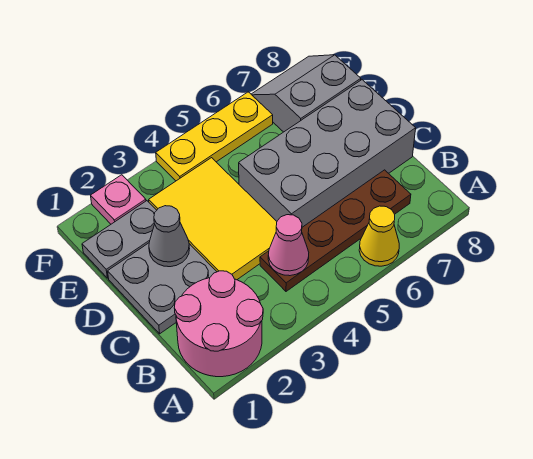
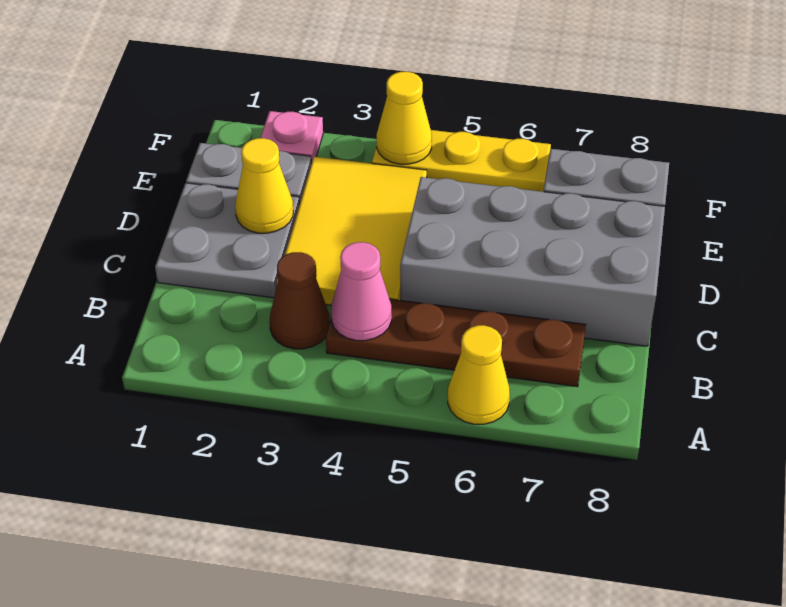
pink 2x2 round brick [174,271,263,377] -> none
none -> brown 1x1 cone [270,252,330,349]
grey 1x1 cone [149,206,190,267] -> yellow 1x1 cone [235,138,293,233]
none -> yellow 1x1 cone [377,72,432,164]

